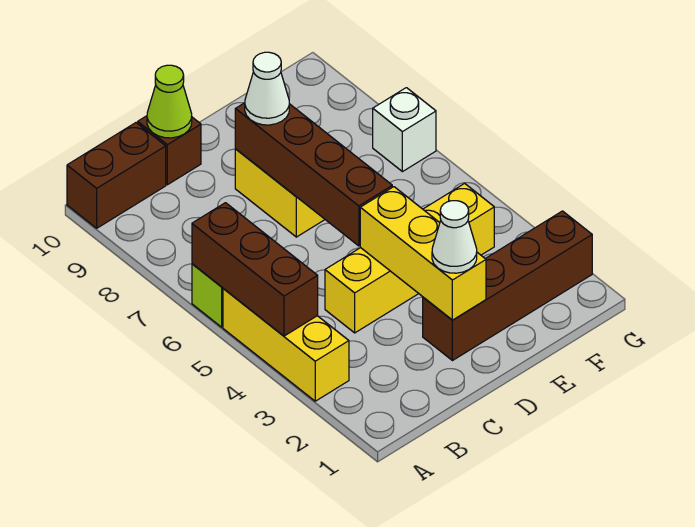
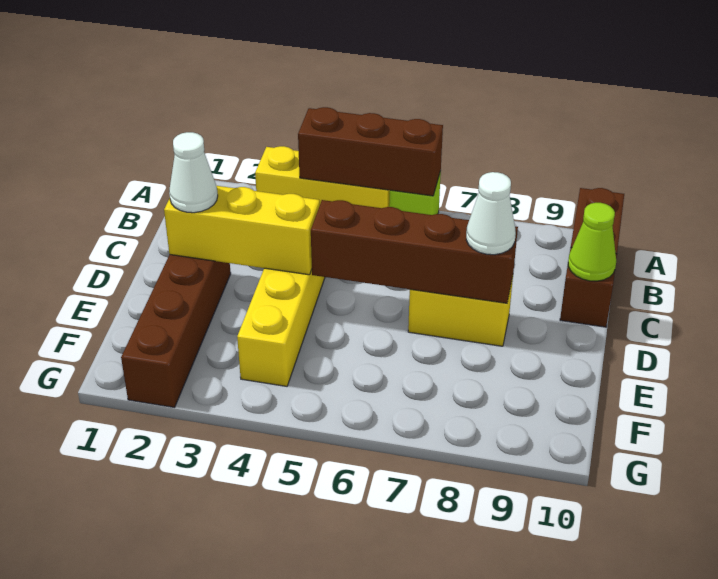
white 1x1 brick [373,88,436,172] -> none

